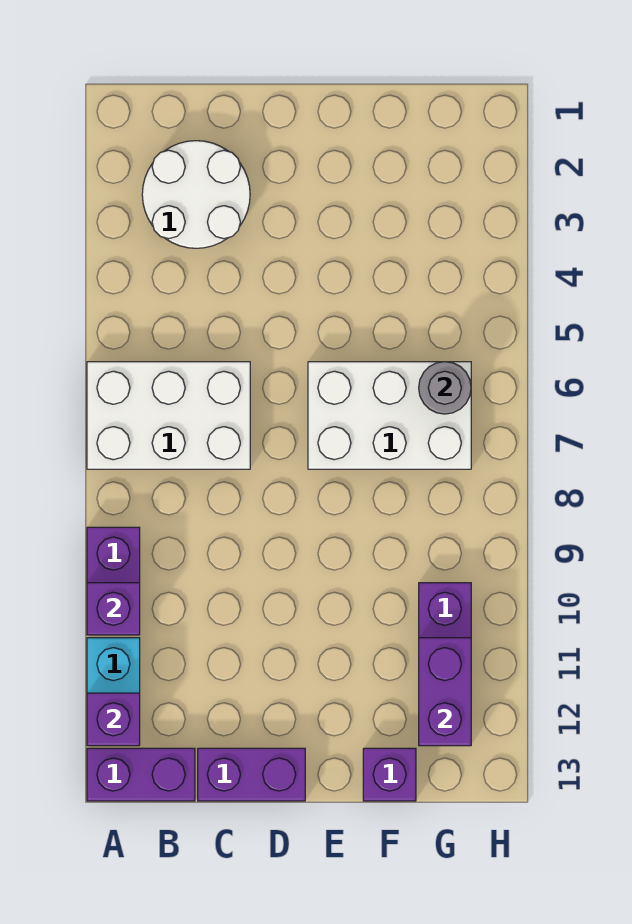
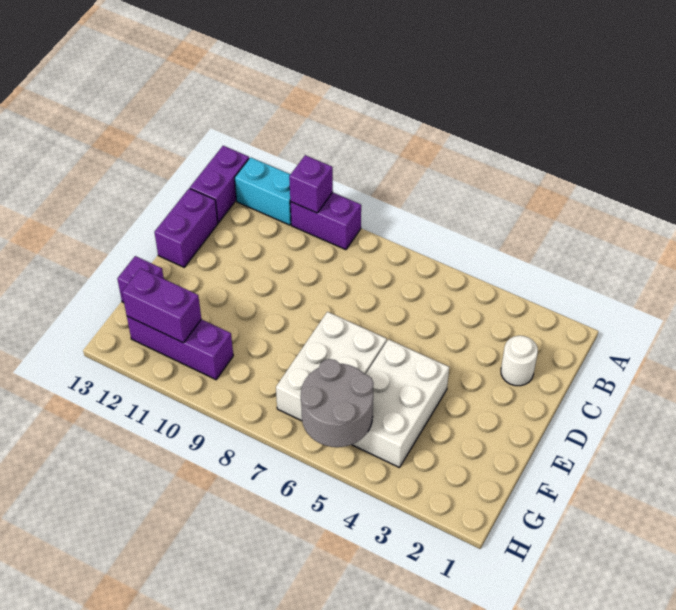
white 2x3 brick [87,362,250,469] -> white 2x3 brick moved to [352,339,449,468]
purple 1x1 brick [87,693,140,746] -> none
white 2x2 round brick [142,141,250,248] -> white 1x1 round brick [501,336,538,386]
grey 1x1 round brick [419,362,471,414] -> grey 2x2 round brick [301,359,373,447]

